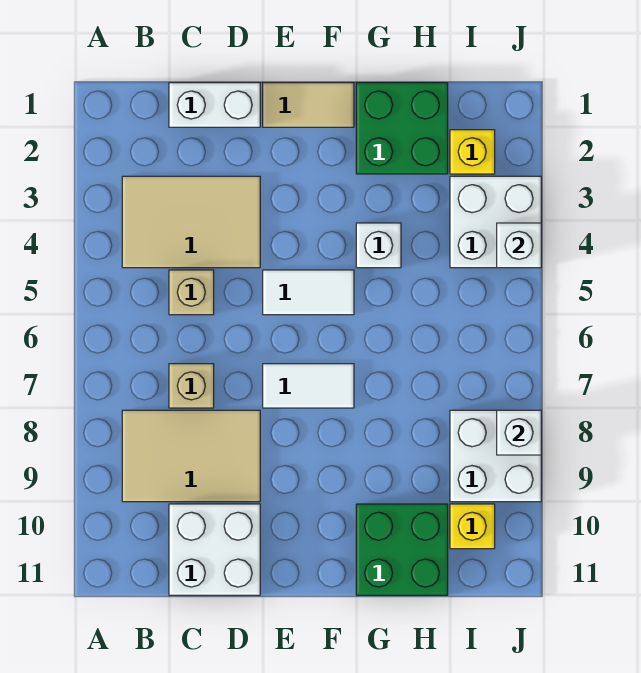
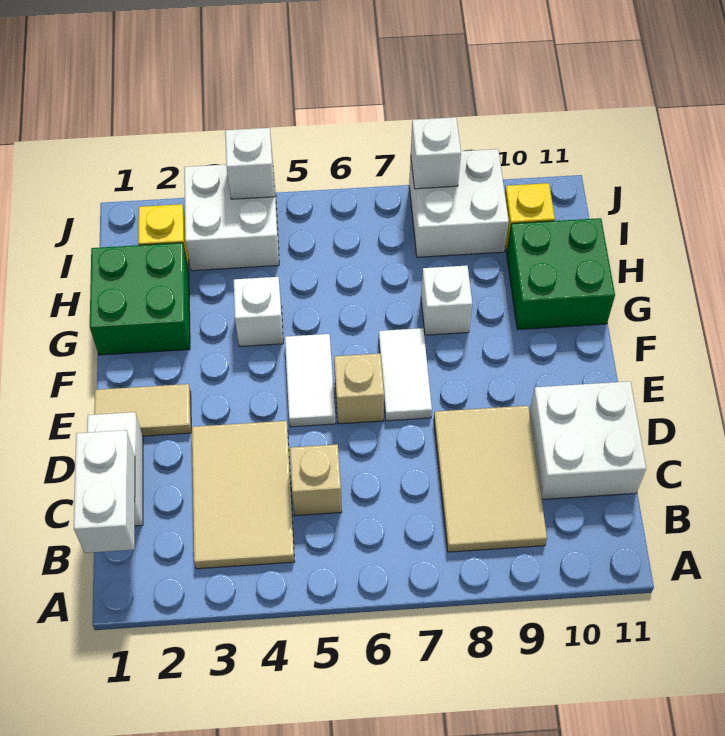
none -> white 1x2 brick [74,430,135,553]
tan 1x1 brick [169,364,214,408] -> tan 1x1 brick moved to [334,353,384,424]
tan 1x2 tile [263,83,354,127] -> tan 1x2 tile turned to [94,384,191,436]
none -> white 1x1 brick [421,266,472,335]

